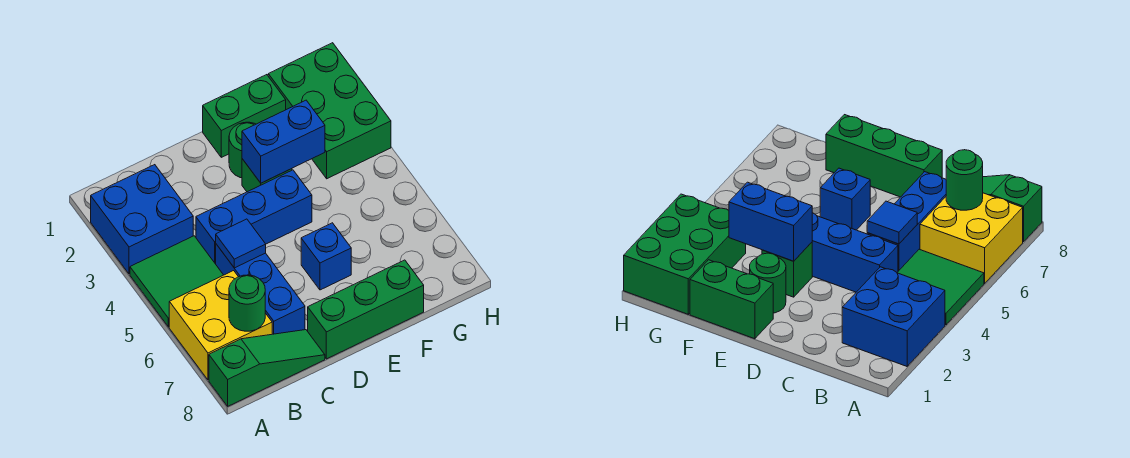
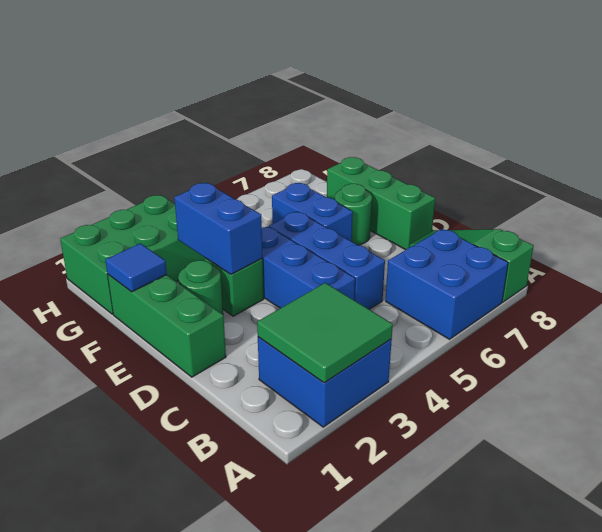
green 2x2 tile [130,236,223,327] -> green 2x2 tile moved to [257,283,393,383]
yellow 2x2 brick [169,271,272,380] -> blue 2x2 brick [385,229,508,339]
green 1x1 round brick [229,275,265,331] -> green 1x1 round brick moved to [335,184,372,245]
blue 1x3 brick [216,244,305,334] -> blue 1x3 brick turned to [269,211,385,309]
blue 1x1 tile [216,219,266,268] -> blue 1x1 tile moved to [105,243,167,292]
green 1x2 brick [203,75,286,157] -> green 1x3 brick [107,274,226,377]
blue 1x1 brick [301,223,351,290] -> blue 1x2 brick [272,183,353,241]

